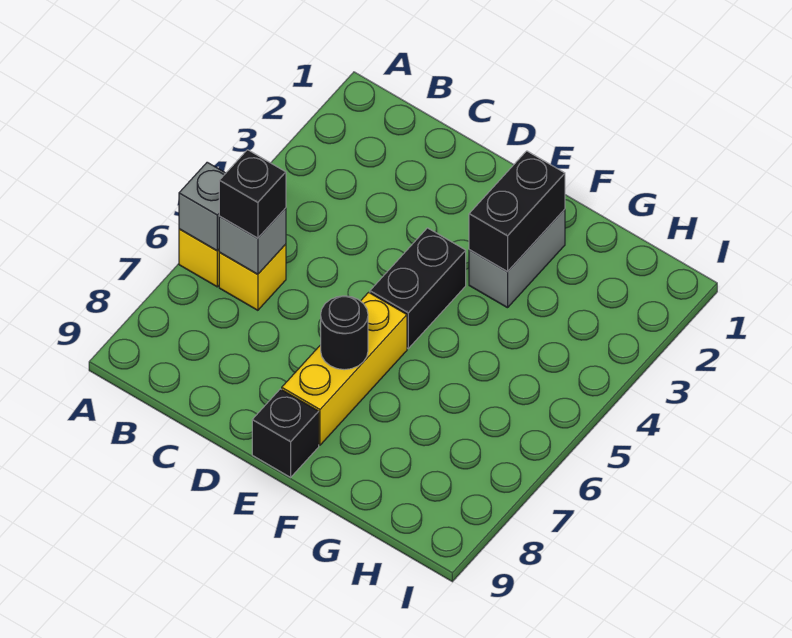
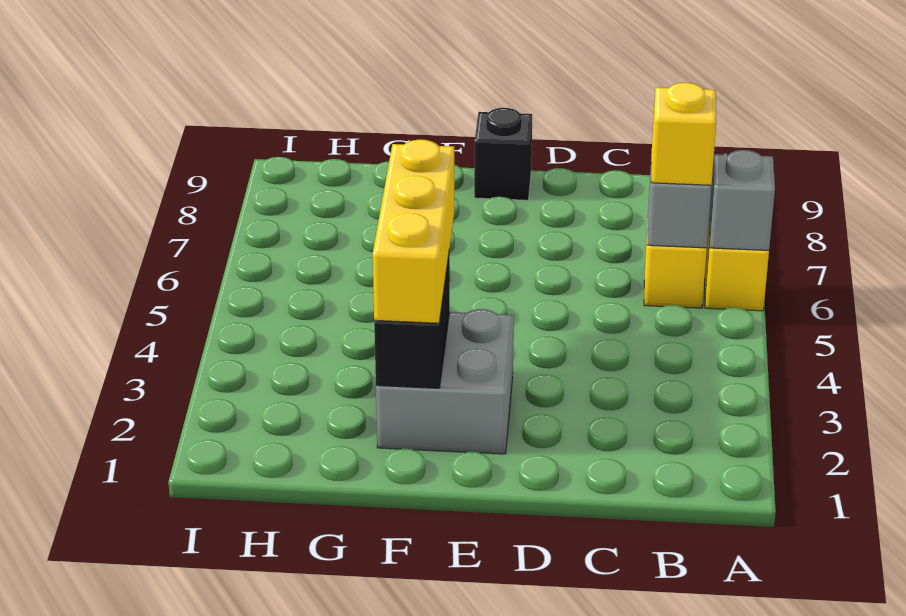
black 1x1 brick [219,150,286,238] -> yellow 1x1 brick [651,83,716,185]
black 1x2 brick [370,228,466,348] -> none
yellow 1x3 brick [282,292,407,445] -> yellow 1x3 brick moved to [373,140,454,323]
black 1x1 round brick [321,296,368,370] -> none
grey 1x2 brick [469,209,565,308] -> grey 2x2 brick [376,309,514,454]

